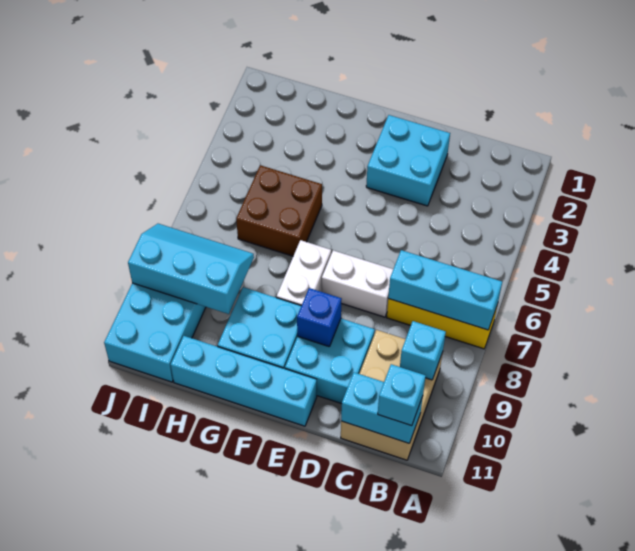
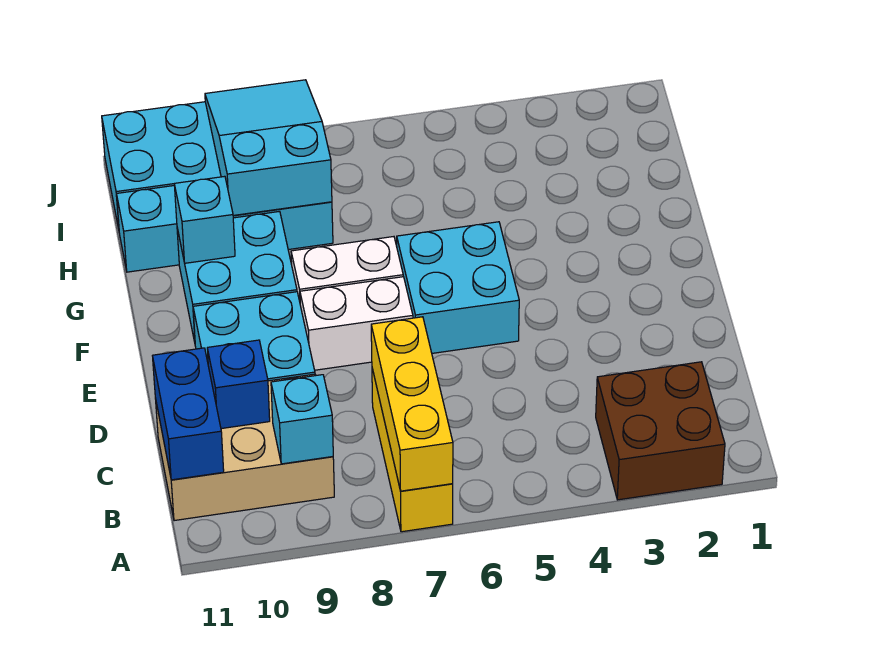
cyan 1x3 brick [388,250,502,330] -> yellow 1x3 brick [371,317,453,491]
cyan 1x2 brick [341,372,423,443] -> blue 1x2 brick [153,348,224,480]
cyan 1x1 brick [378,364,426,426] -> cyan 1x1 brick moved to [174,176,235,263]
cyan 2x2 brick [366,115,450,206] -> cyan 2x2 brick moved to [397,222,519,353]
white 1x2 brick [322,250,393,317] -> white 1x2 brick turned to [300,277,413,370]
blue 1x1 brick [297,288,342,347] -> blue 1x1 brick moved to [207,340,270,429]
cyan 1x4 brick [171,336,317,426] -> cyan 1x4 brick turned to [116,186,333,272]
brown 2x2 brick [236,165,322,256] -> brown 2x2 brick moved to [596,362,725,500]
cyan 2x3 slope [128,224,254,314] -> cyan 2x3 slope turned to [205,80,332,215]

